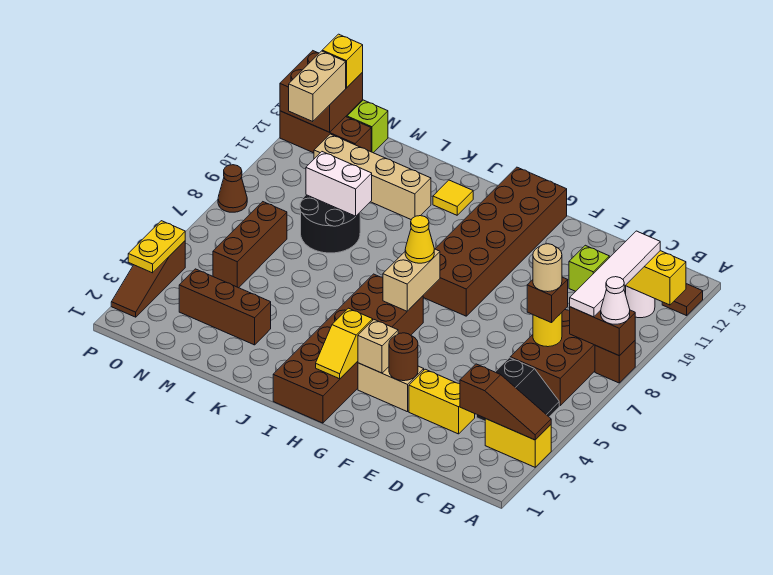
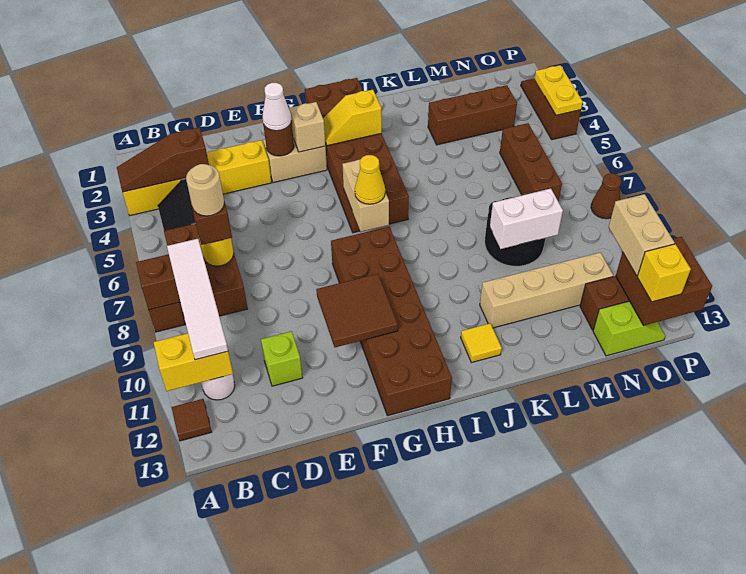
white 1x1 cone [601,277,630,324] -> white 1x1 cone moved to [262,83,292,131]
none -> brown 2x2 tile [316,274,398,347]
yellow 1x2 slope [316,308,373,379] -> yellow 1x2 slope turned to [323,90,382,146]

